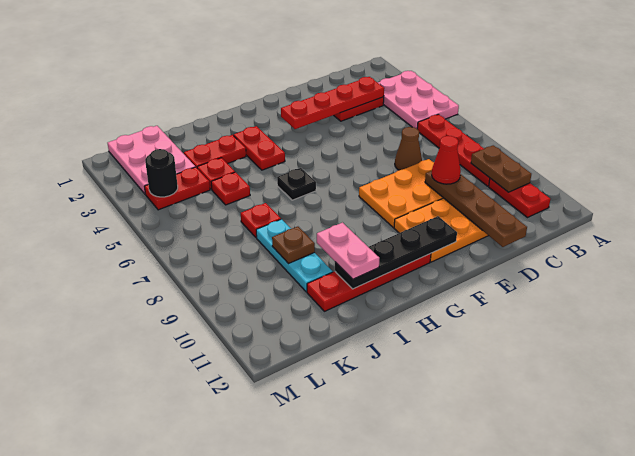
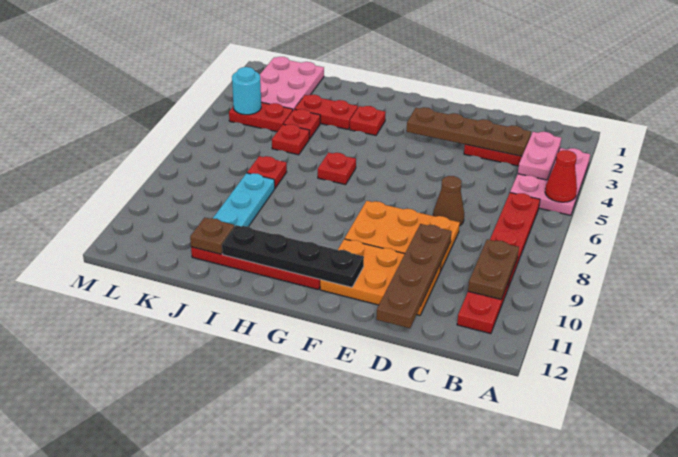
red 1x4 plate [281,77,384,129] -> brown 1x4 plate [407,107,531,156]
red 1x1 cone [432,136,461,184] -> red 1x1 cone moved to [545,150,577,202]
red 1x2 plate [234,126,285,170] -> red 1x1 plate [350,106,386,135]
black 1x1 plate [277,168,316,200] -> red 1x1 plate [318,153,356,185]
pink 1x2 plate [317,223,379,279] -> pink 1x2 plate moved to [518,132,561,180]
brown 1x1 plate [272,227,315,264] -> brown 1x1 plate moved to [190,217,234,254]
black 1x1 round brick [145,149,178,197] -> cyan 1x1 round brick [232,67,261,115]

